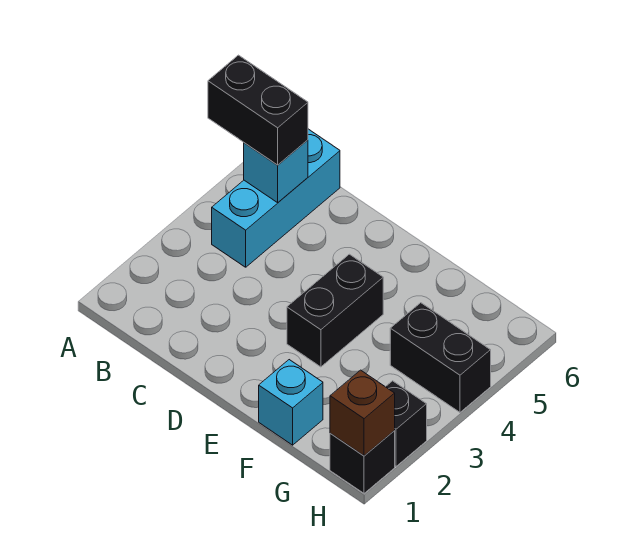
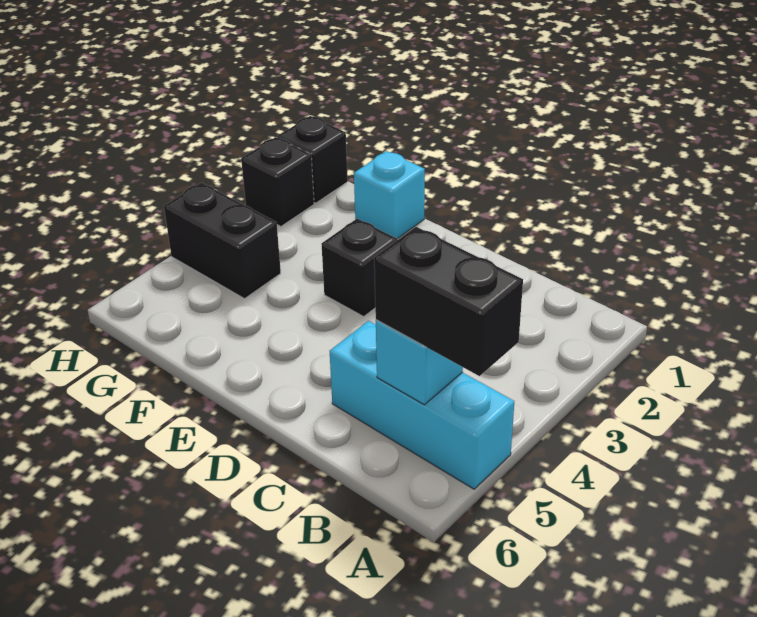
cyan 1x3 brick [212,129,340,267] -> cyan 1x3 brick turned to [330,321,514,489]
black 1x2 brick [287,254,383,367] -> black 1x1 brick [322,219,398,316]
brown 1x1 brick [330,370,395,456] -> none

